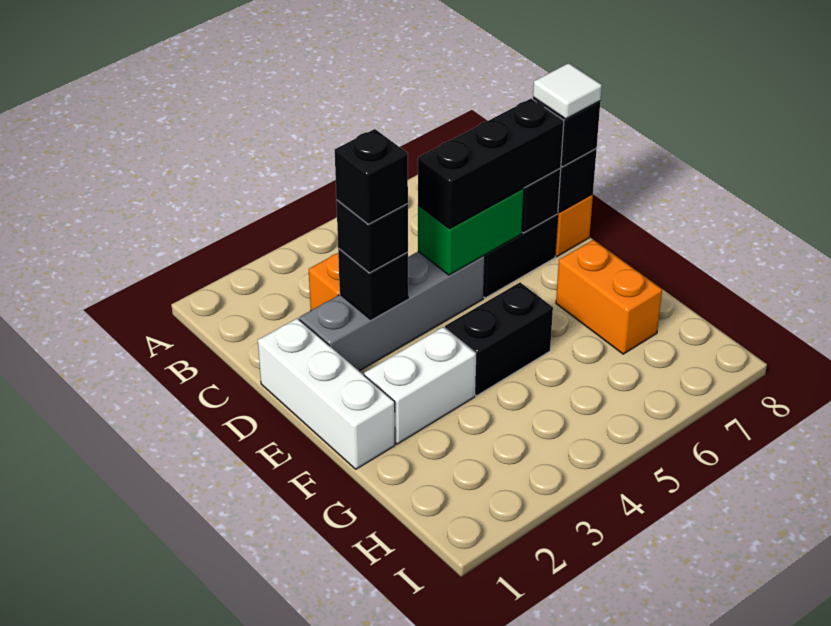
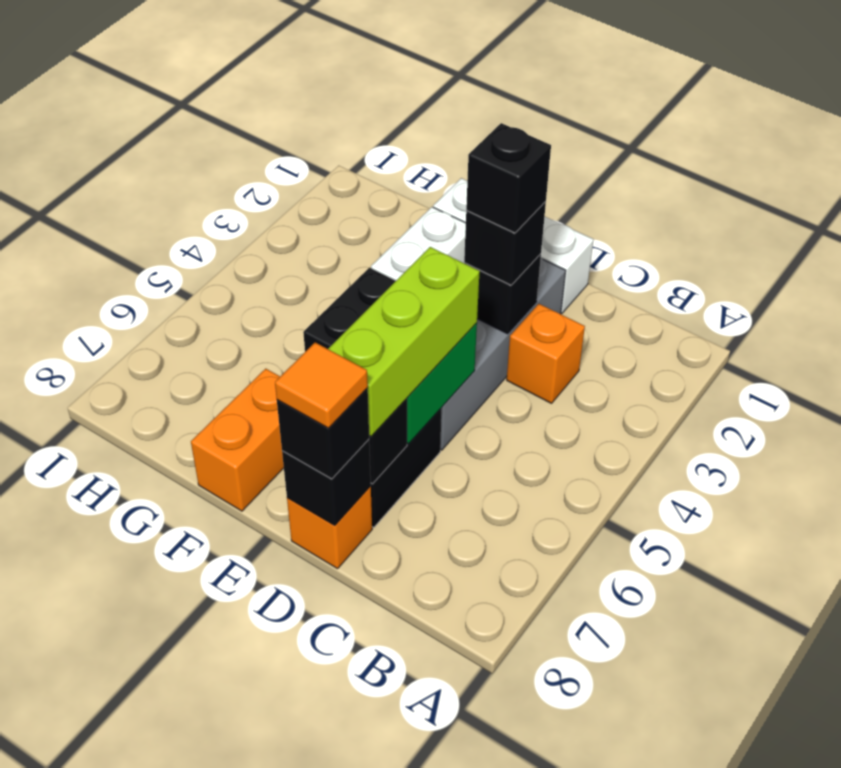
black 1x3 brick [418,99,564,229] -> lime 1x3 brick [328,247,480,436]
white 1x1 tile [533,63,602,119] -> orange 1x1 tile [275,342,368,428]
orange 1x2 brick [556,240,662,354] -> orange 1x2 brick turned to [191,369,284,511]

